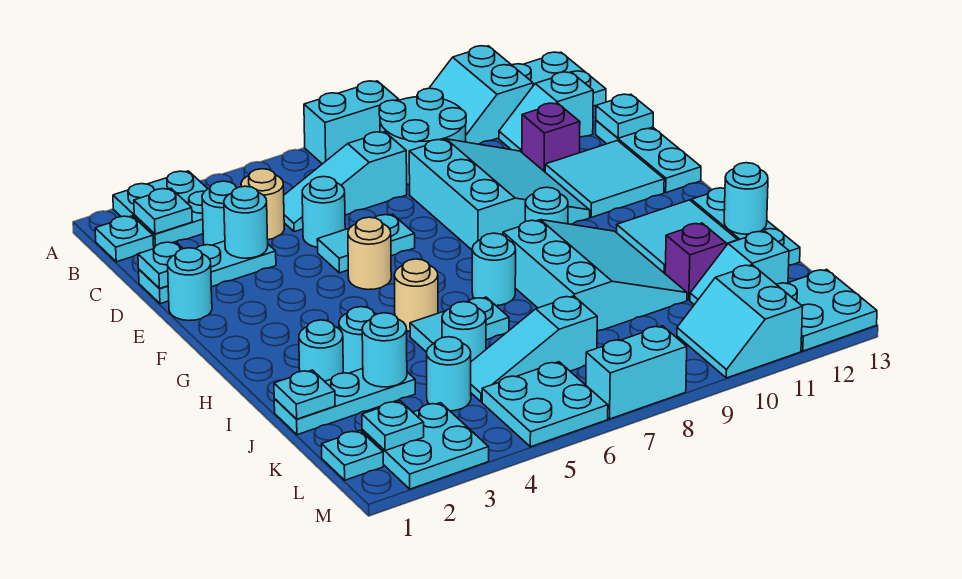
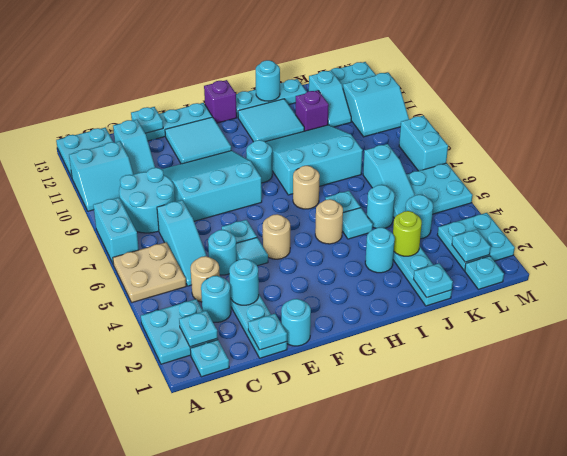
none -> tan 2x2 plate [113,243,186,302]
purple 1x1 brick [522,103,580,172] -> purple 1x1 brick moved to [204,80,237,123]
cyan 1x1 round brick [472,233,516,306] -> tan 1x1 round brick [293,166,320,209]
cyan 1x1 round brick [299,320,343,381] -> none
cyan 1x1 round brick [362,313,407,387] -> lime 1x1 round brick [393,211,422,256]

